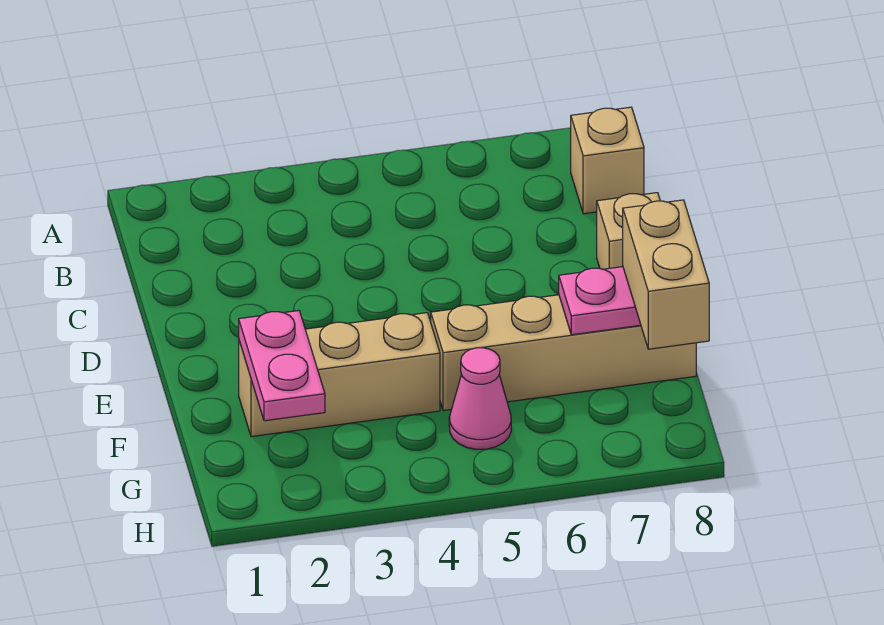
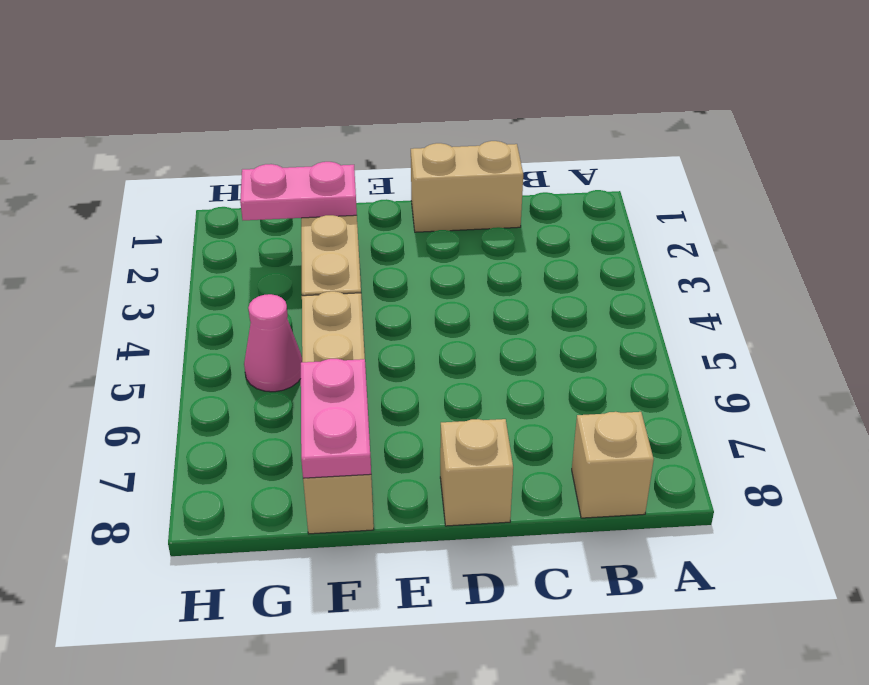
tan 1x2 brick [623,200,709,349] -> tan 1x2 brick moved to [411,141,523,232]

